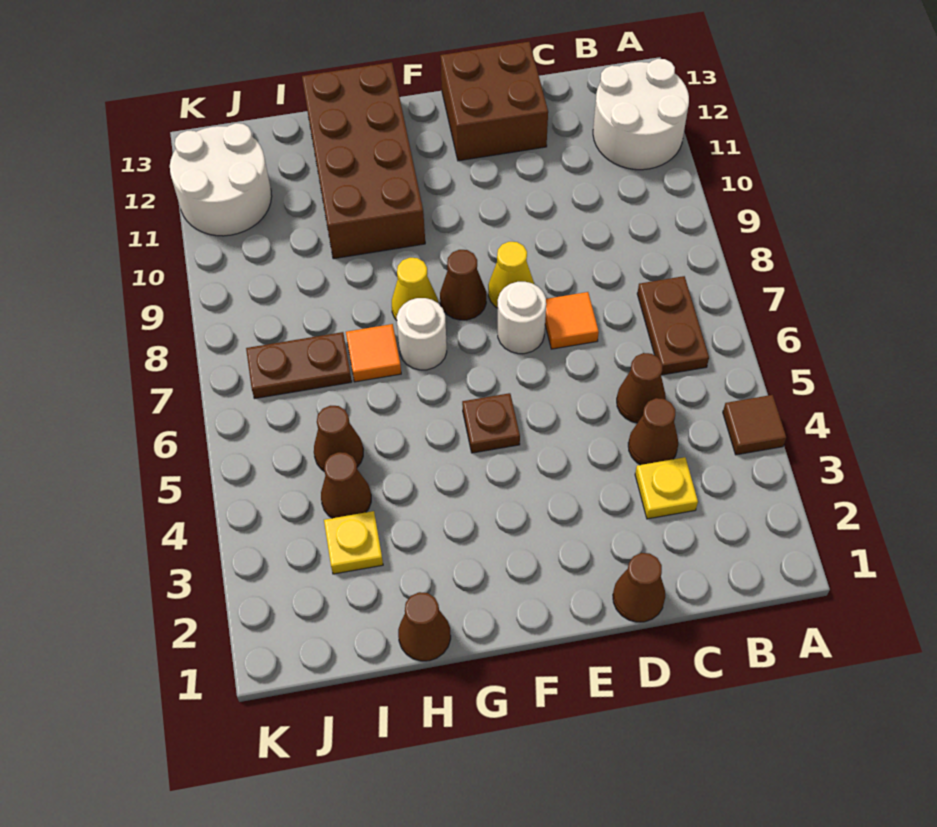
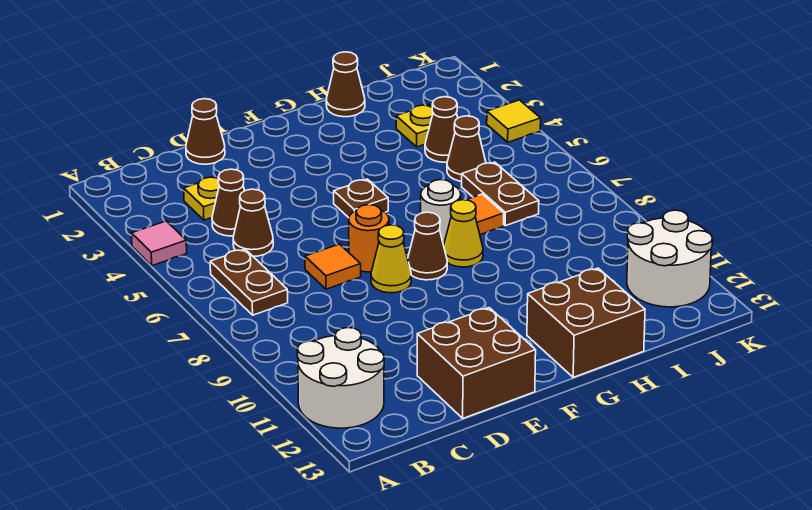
brown 1x1 tile [723,395,786,455] -> pink 1x1 tile [132,221,187,266]
white 1x1 round brick [498,282,546,354] -> orange 1x1 round brick [349,205,389,272]
brown 2x4 brick [302,62,425,259] -> brown 2x2 brick [527,268,645,377]
brown 1x2 plate [246,332,352,399] -> brown 1x2 plate turned to [462,162,539,226]
none -> yellow 1x1 tile [487,100,541,142]

